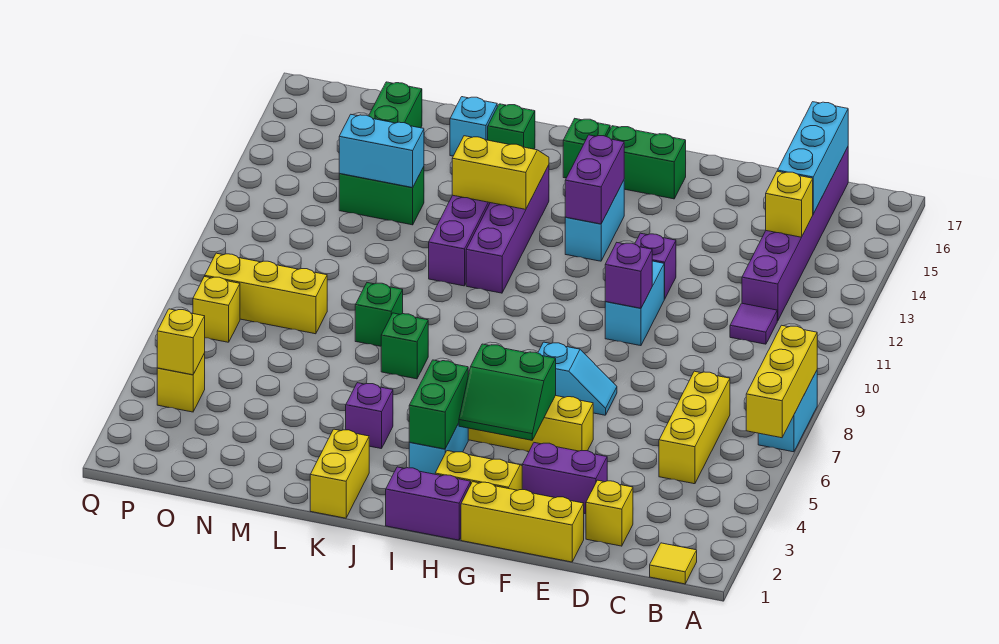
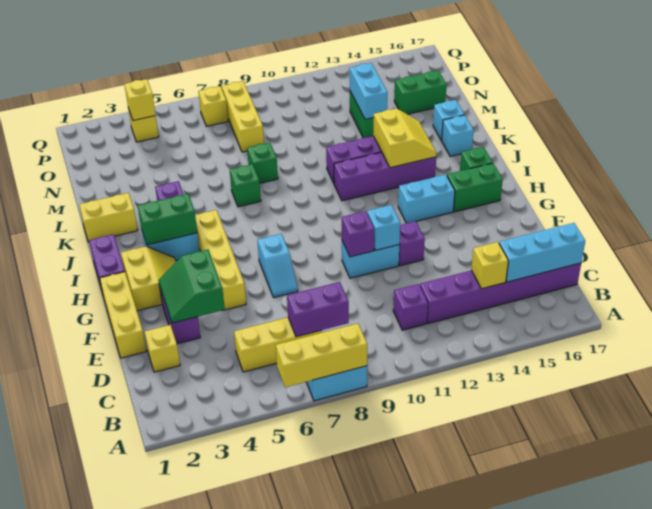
yellow 1x1 tile [650,543,697,584] -> none
purple 1x1 tile [730,303,777,344] -> purple 1x1 brick [393,284,428,330]
none -> cyan 1x1 brick [367,205,400,250]
green 2x2 slope [459,344,556,440] -> green 2x2 slope moved to [159,249,225,323]
green 1x2 brick [607,126,686,199] -> green 1x2 brick turned to [447,163,503,212]
purple 1x2 brick [565,135,624,224] -> purple 1x2 brick moved to [287,282,349,337]
green 1x1 brick [488,104,535,149] -> cyan 1x1 brick [441,115,474,157]

